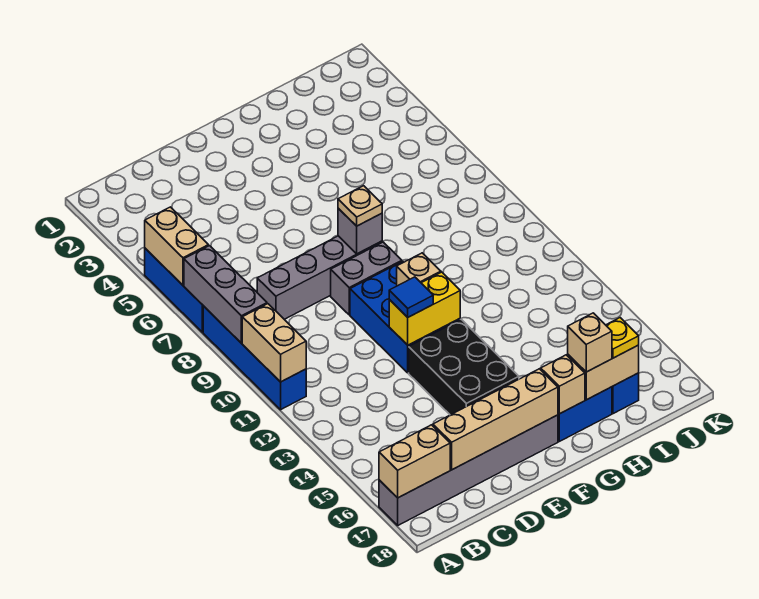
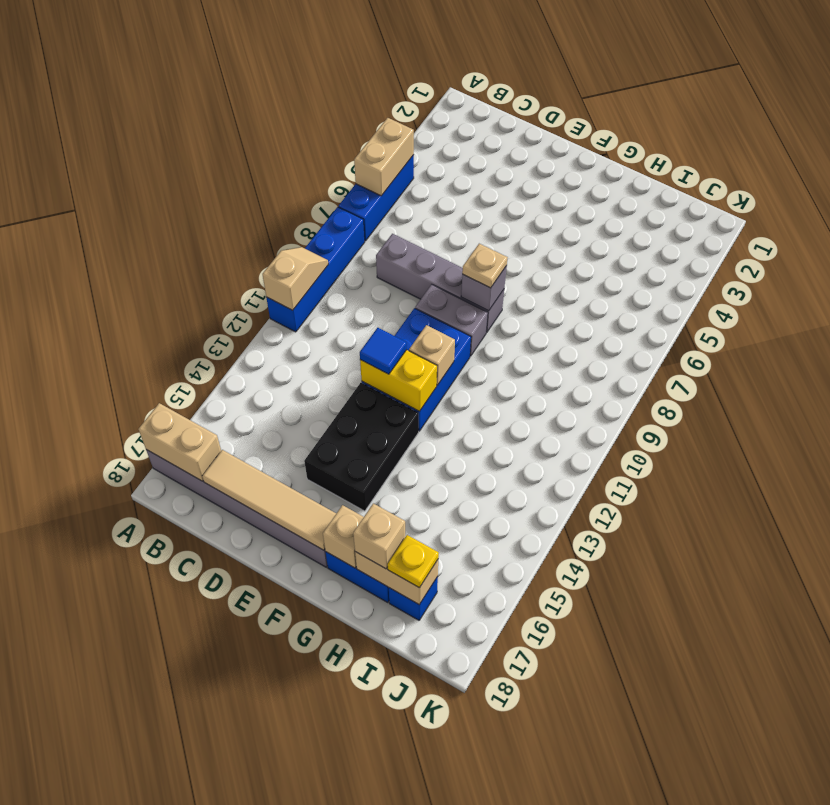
grey 1x3 brick [184,246,267,343] -> none
tan 1x2 brick [242,304,306,382] -> tan 1x2 slope [262,247,328,310]
tan 1x4 brick [433,369,558,470] -> tan 1x4 tile [202,450,336,550]

